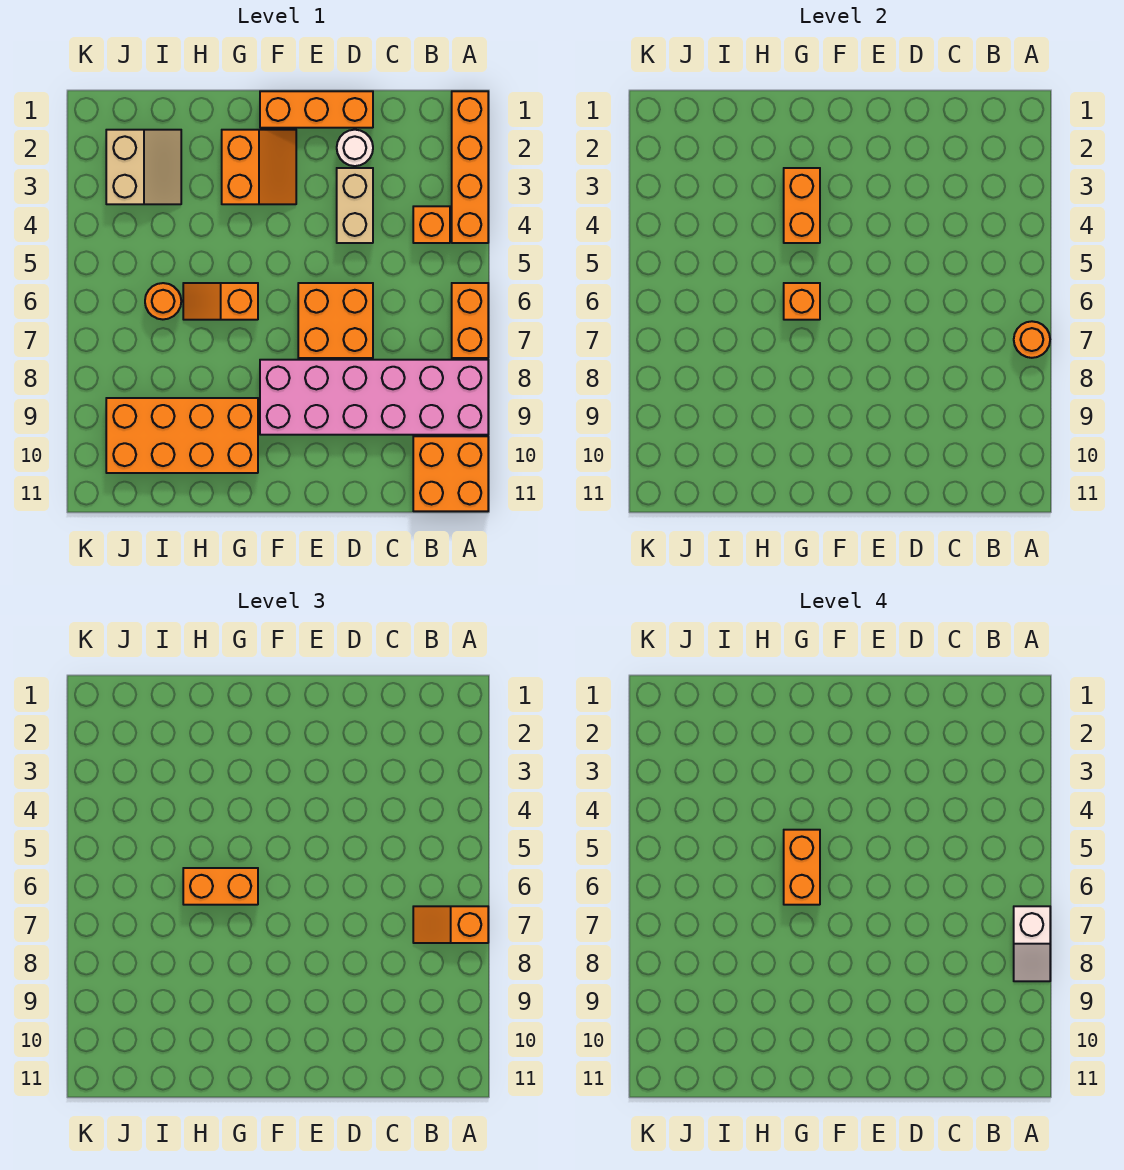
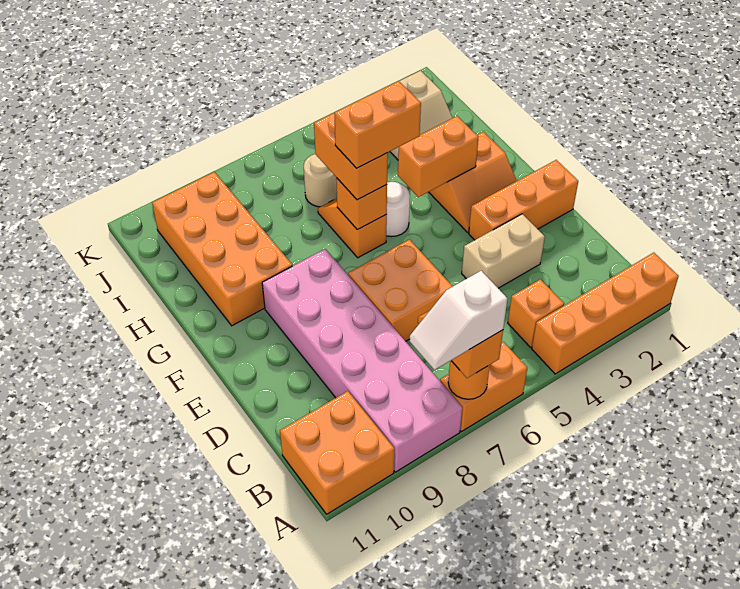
orange 1x3 brick [260,91,373,128] -> orange 1x3 brick turned to [469,160,578,240]
white 1x1 round brick [337,130,373,166] -> white 1x1 round brick moved to [386,182,410,237]
orange 1x1 round brick [145,283,181,319] -> tan 1x1 round brick [304,154,337,207]

